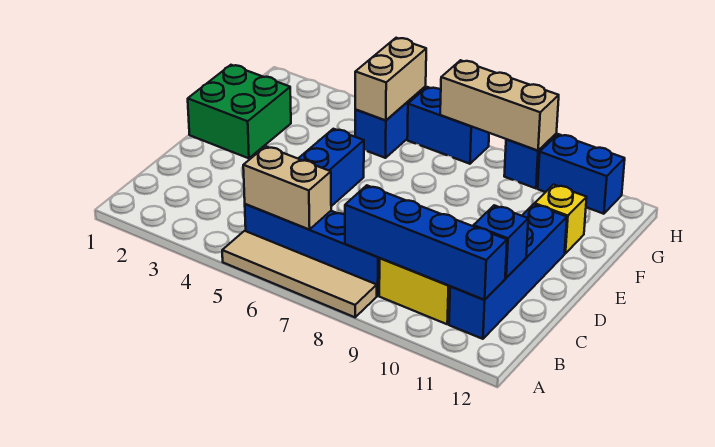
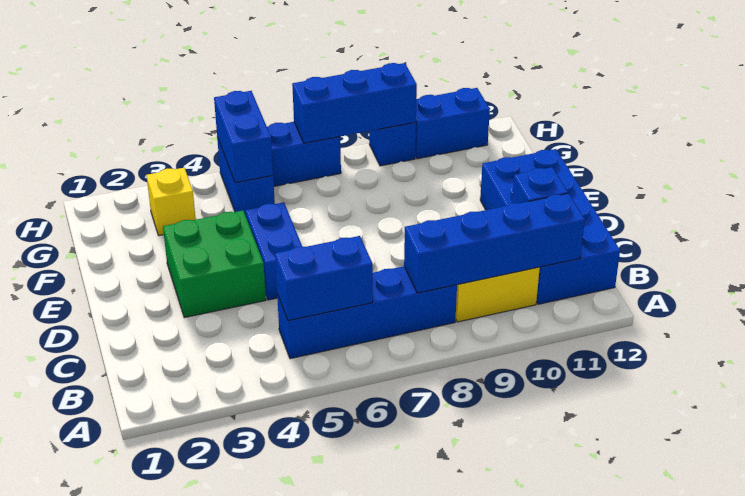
tan 1x4 tile [222,231,377,317] -> none
tan 1x2 brick [243,146,331,230] -> blue 1x2 brick [275,236,373,321]
blue 1x4 brick [449,204,567,339] -> blue 2x4 brick [480,149,620,304]
green 2x2 brick [188,65,291,158] -> green 2x2 brick moved to [163,210,266,318]
yellow 1x1 brick [535,185,587,253] -> yellow 1x1 brick moved to [146,168,196,236]
tan 1x2 brick [355,38,426,121] -> blue 1x2 brick [214,91,273,183]
tan 1x3 brick [440,60,559,151] -> blue 1x3 brick [292,63,417,143]

